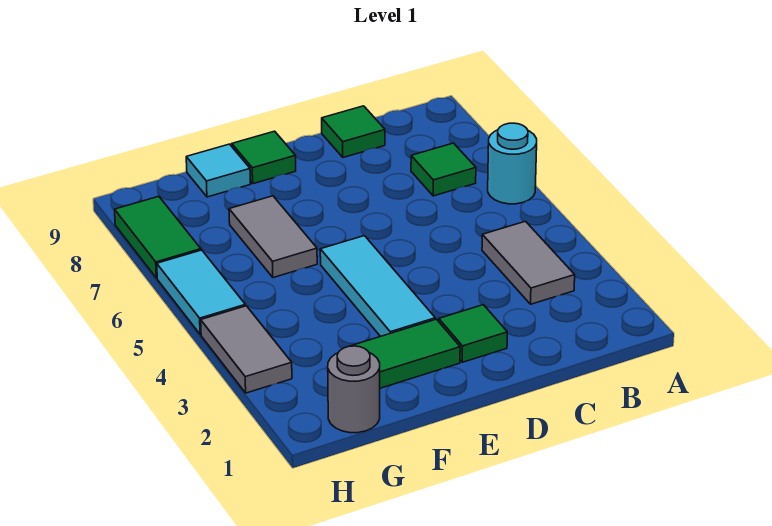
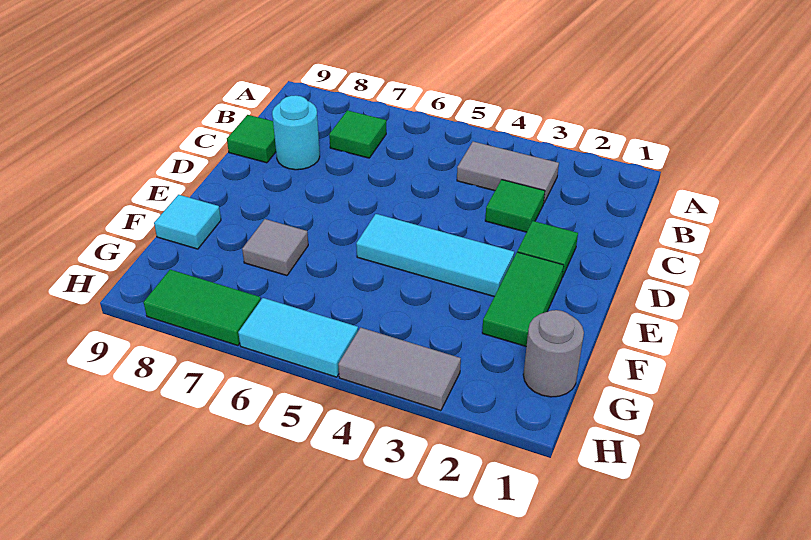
cyan 1x1 round brick [488,123,537,204] -> cyan 1x1 round brick moved to [272,95,320,170]
green 1x1 tile [232,131,296,184] -> green 1x1 tile moved to [485,180,545,232]
grey 1x2 tile [229,196,317,278] -> grey 1x1 tile [242,219,308,276]

